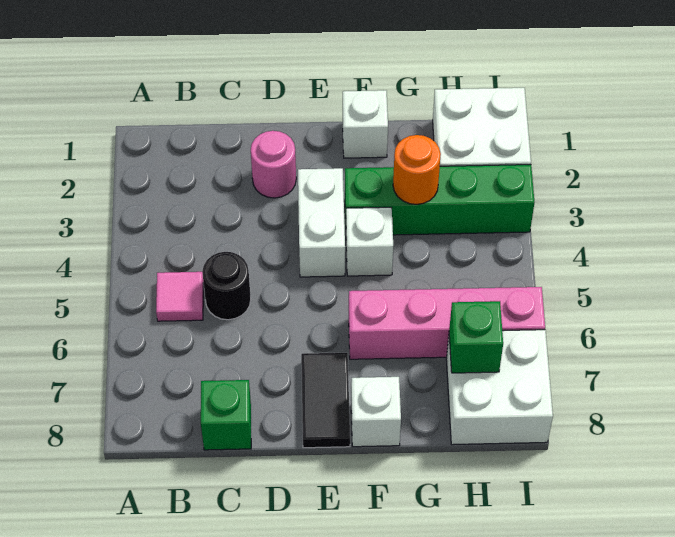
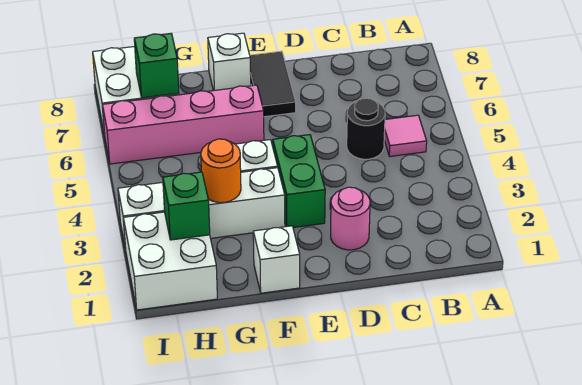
green 1x1 brick [201,380,251,450] -> green 1x1 brick moved to [163,172,210,240]
white 1x2 brick [298,168,345,277] -> green 1x2 brick [273,135,325,228]
green 1x4 brick [345,165,534,235] -> white 1x4 brick [118,168,285,249]

